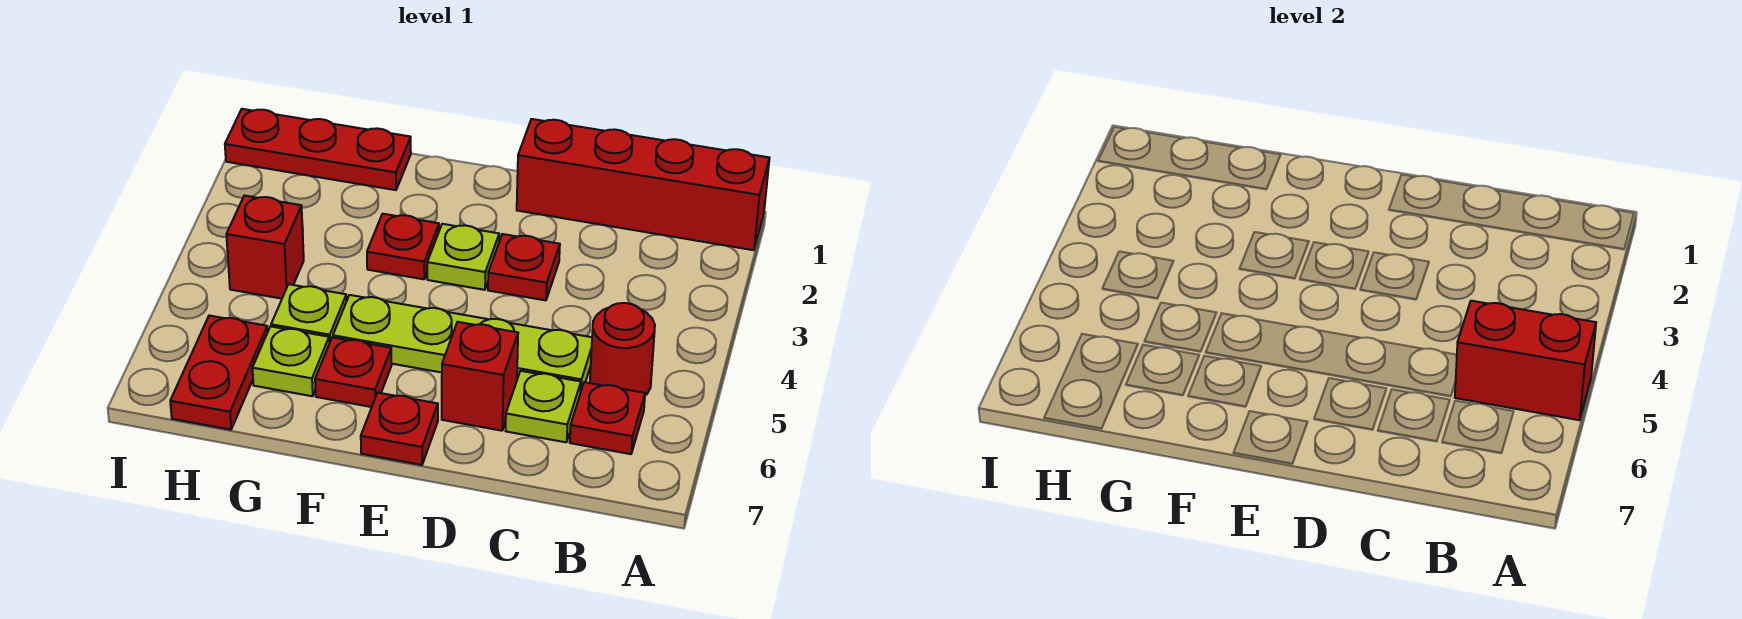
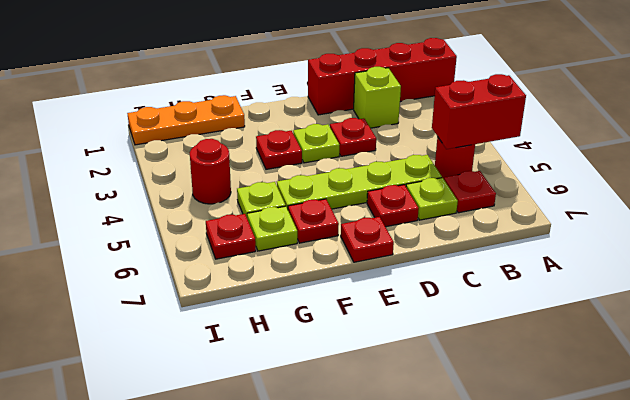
none -> lime 1x1 brick [354,67,401,128]
red 1x1 brick [442,322,518,431] -> red 1x1 plate [367,185,419,227]
red 1x3 plate [225,109,411,190] -> orange 1x3 plate [127,95,245,145]
red 1x1 brick [226,196,304,299] -> red 1x1 round brick [190,139,231,204]
red 1x2 plate [170,316,268,430] -> red 1x1 plate [206,214,256,259]

